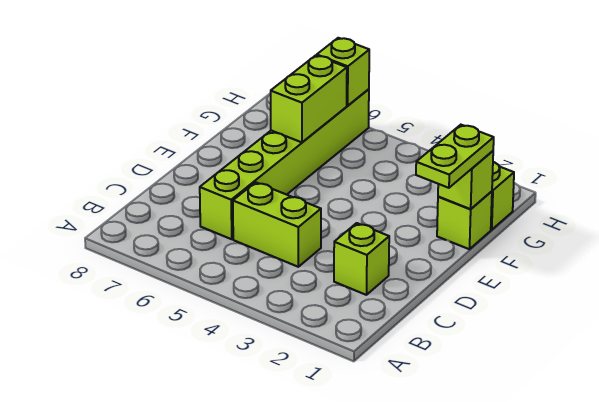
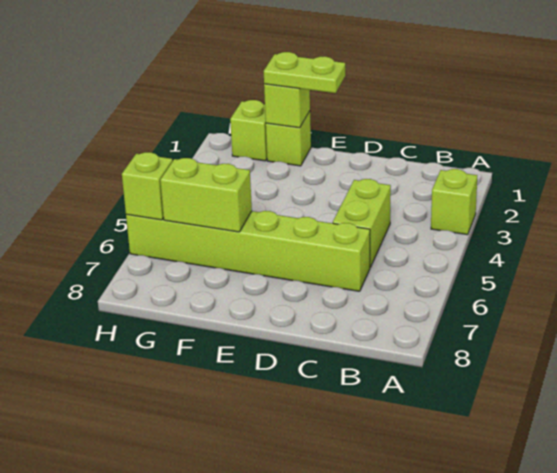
lime 1x1 brick [334,223,389,295] -> lime 1x1 brick moved to [431,169,477,235]

